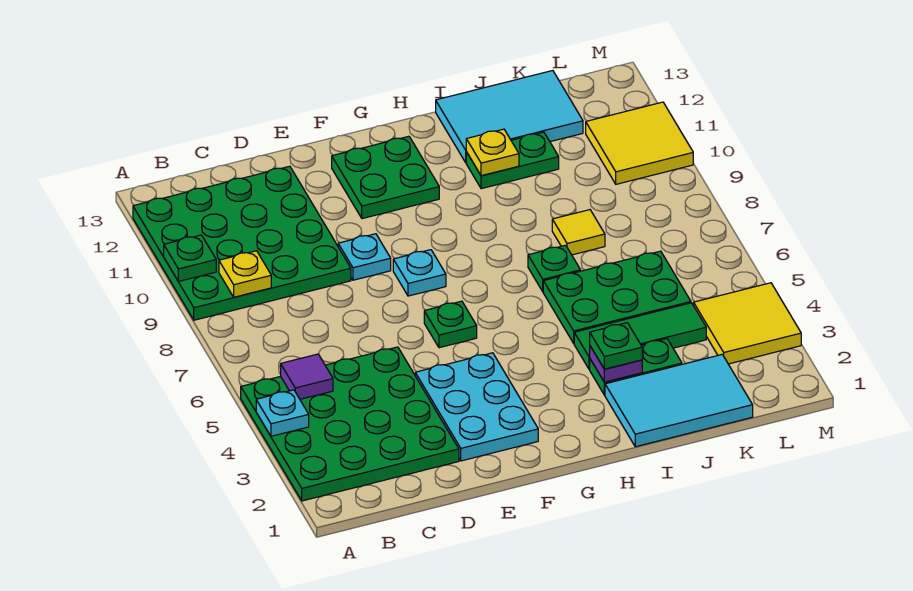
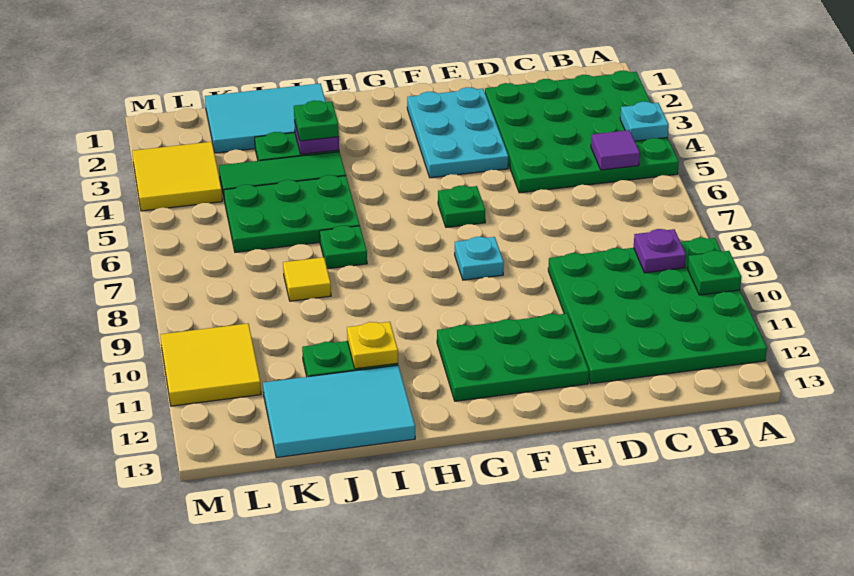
yellow 1x1 plate [219,251,271,297] -> purple 1x1 plate [634,229,686,273]
cyan 1x1 plate [338,234,391,280] -> none
green 2x2 plate [332,136,439,219] -> green 2x3 plate [437,314,589,401]

